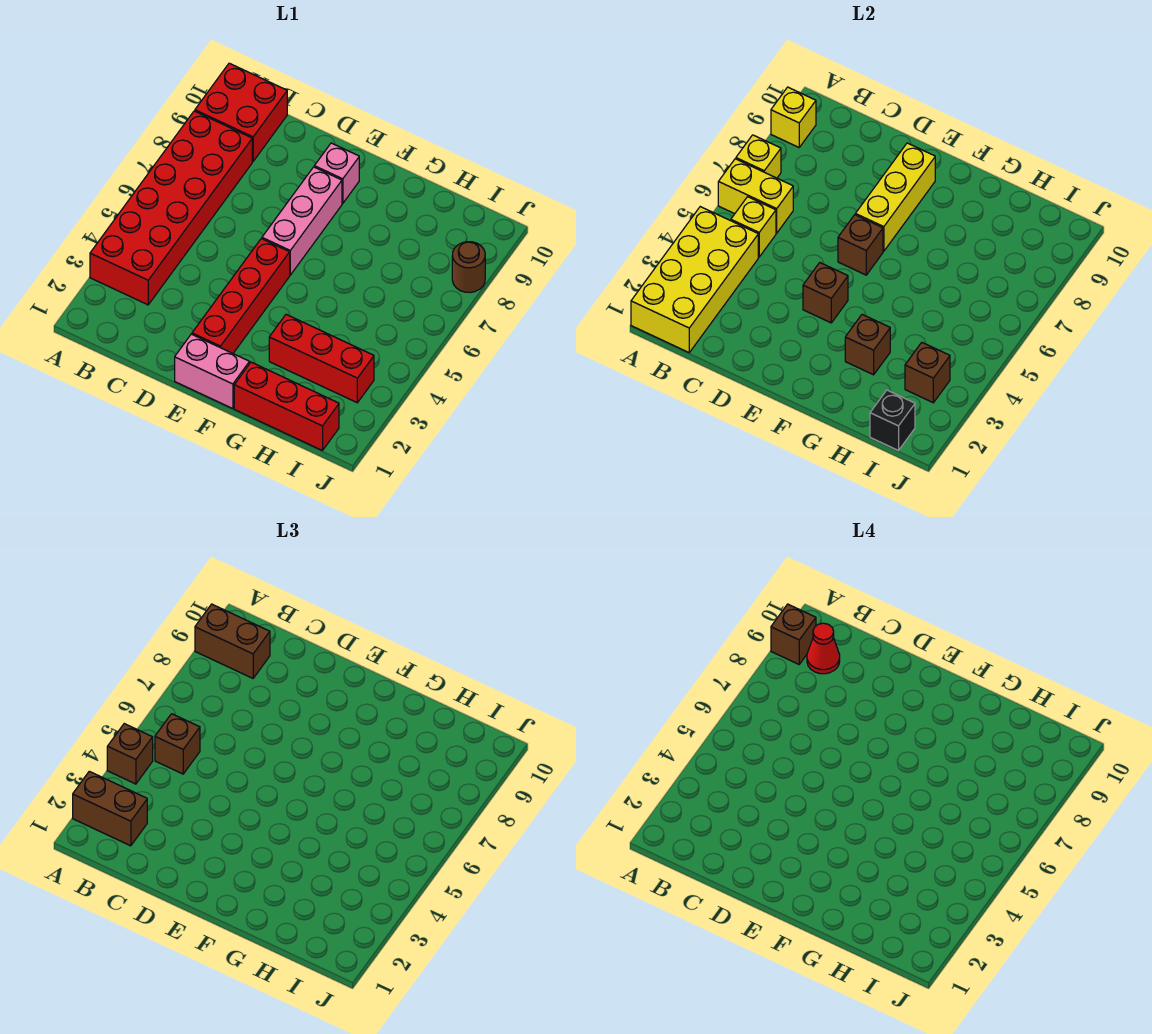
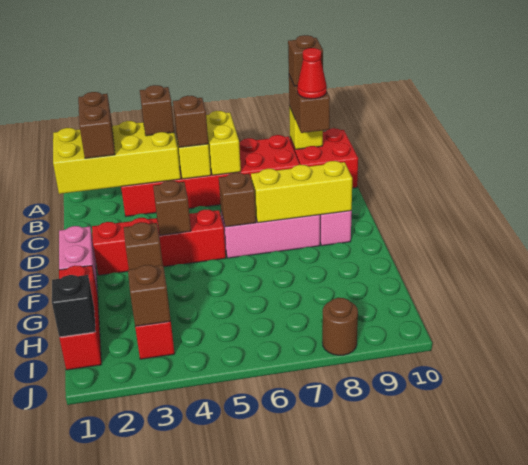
yellow 1x1 brick [736,135,781,178] -> none

